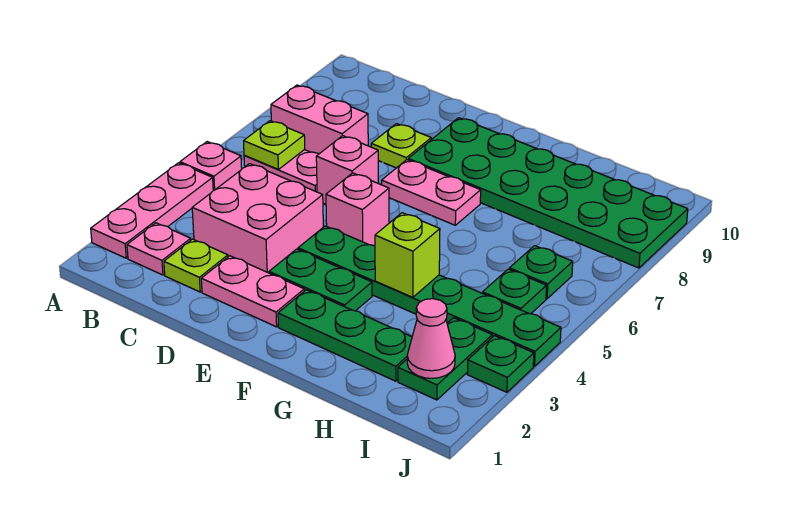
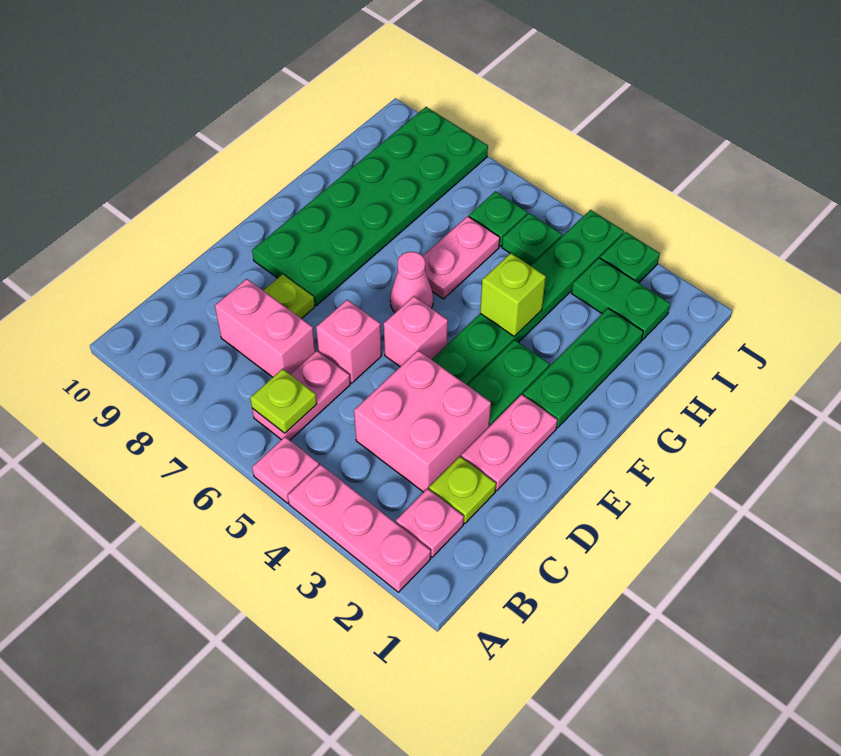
pink 1x2 brick [271,85,368,154] -> pink 1x2 brick turned to [215,279,315,377]
pink 1x2 plate [382,160,481,225] -> pink 1x2 plate moved to [423,216,500,299]
pink 1x1 cone [407,299,455,378] -> pink 1x1 cone moved to [390,252,433,312]

